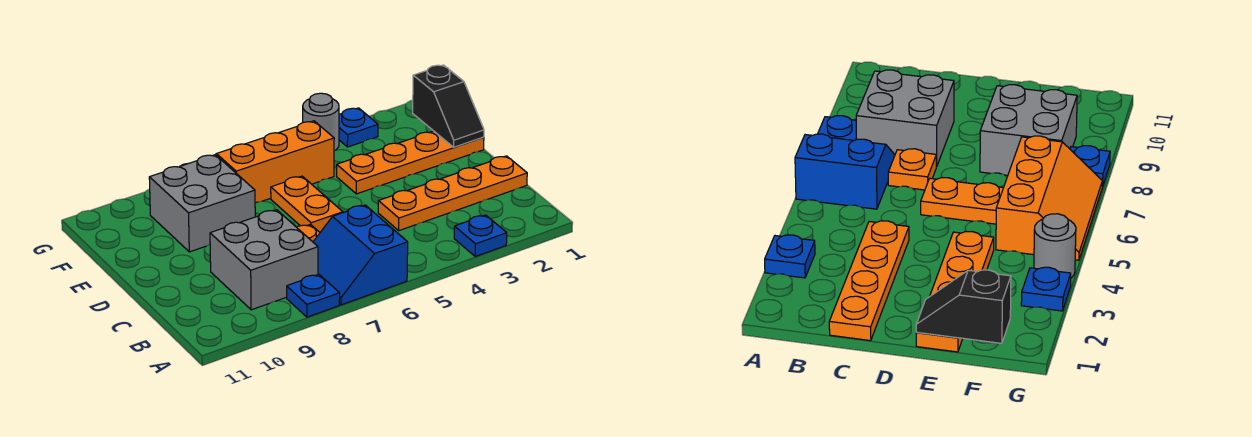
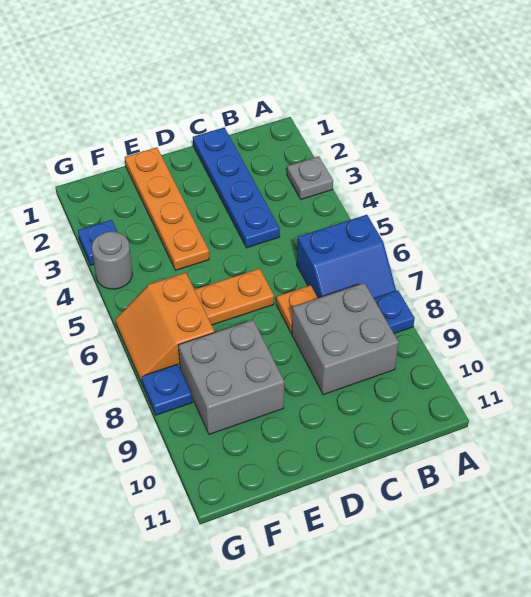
blue 1x1 plate [454,215,507,256] -> grey 1x1 plate [287,156,333,199]
orange 1x4 plate [378,156,527,231] -> blue 1x4 plate [193,127,280,248]
black 1x2 slope [413,65,484,147] -> none
orange 2x3 slope [215,121,334,203] -> orange 2x2 slope [115,273,215,383]

